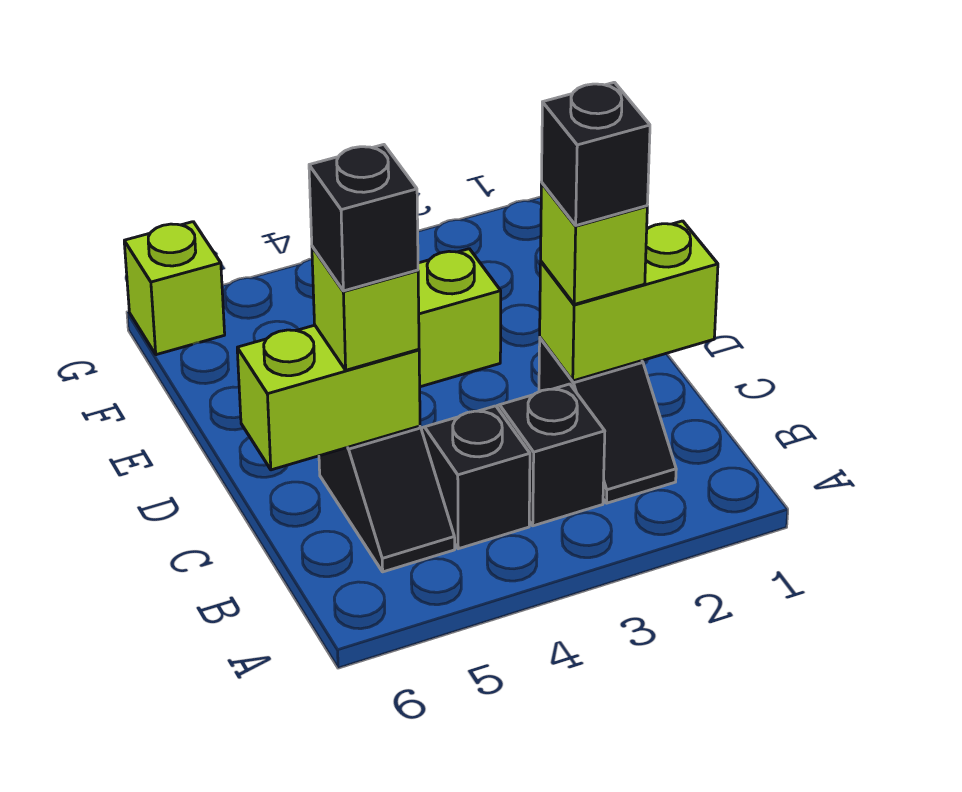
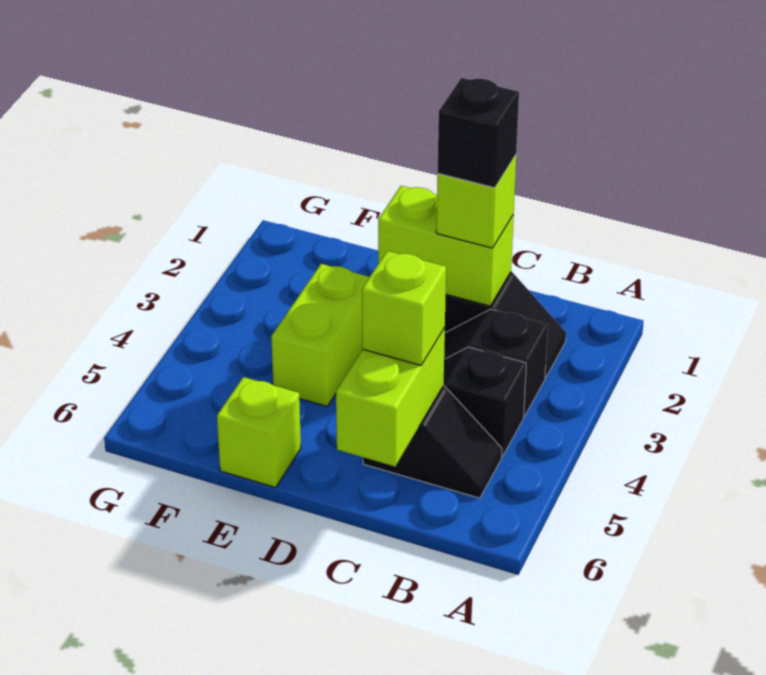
lime 1x2 brick [540,221,718,381] -> lime 1x2 brick turned to [378,186,514,306]
black 1x1 brick [309,145,418,291] -> none
lime 1x1 brick [124,222,225,355] -> lime 1x1 brick moved to [217,377,301,488]

